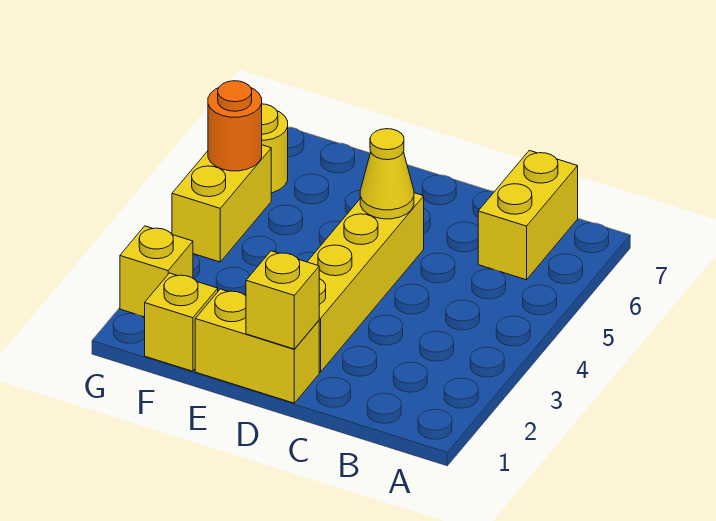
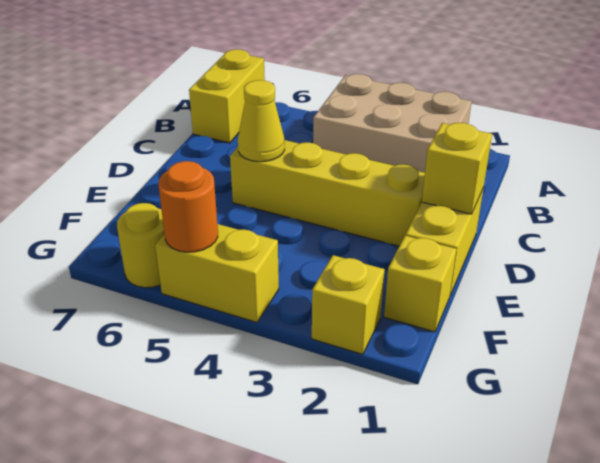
none -> tan 2x3 brick [313,74,472,173]
yellow 1x2 brick [478,150,578,280] -> yellow 1x2 brick turned to [189,49,265,143]

